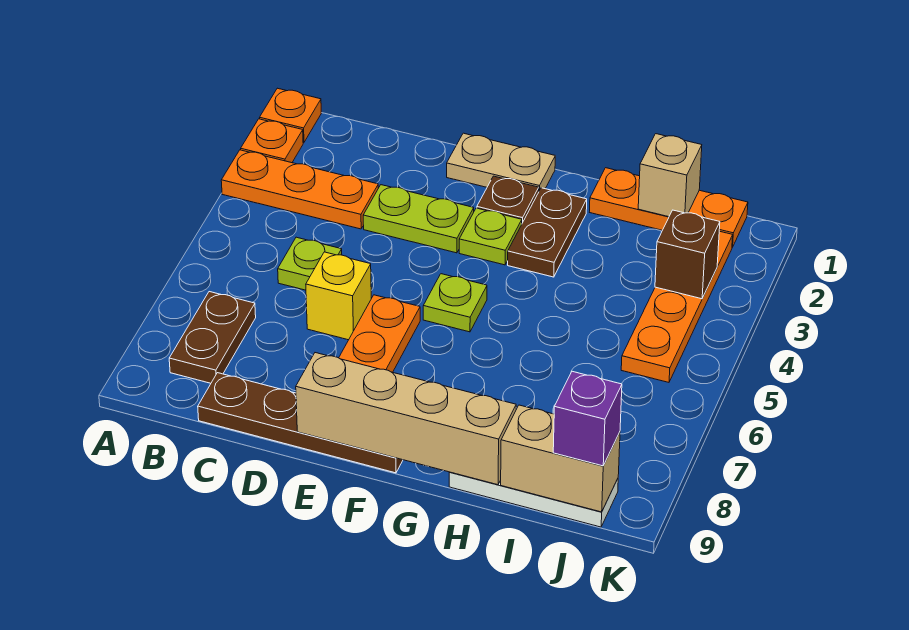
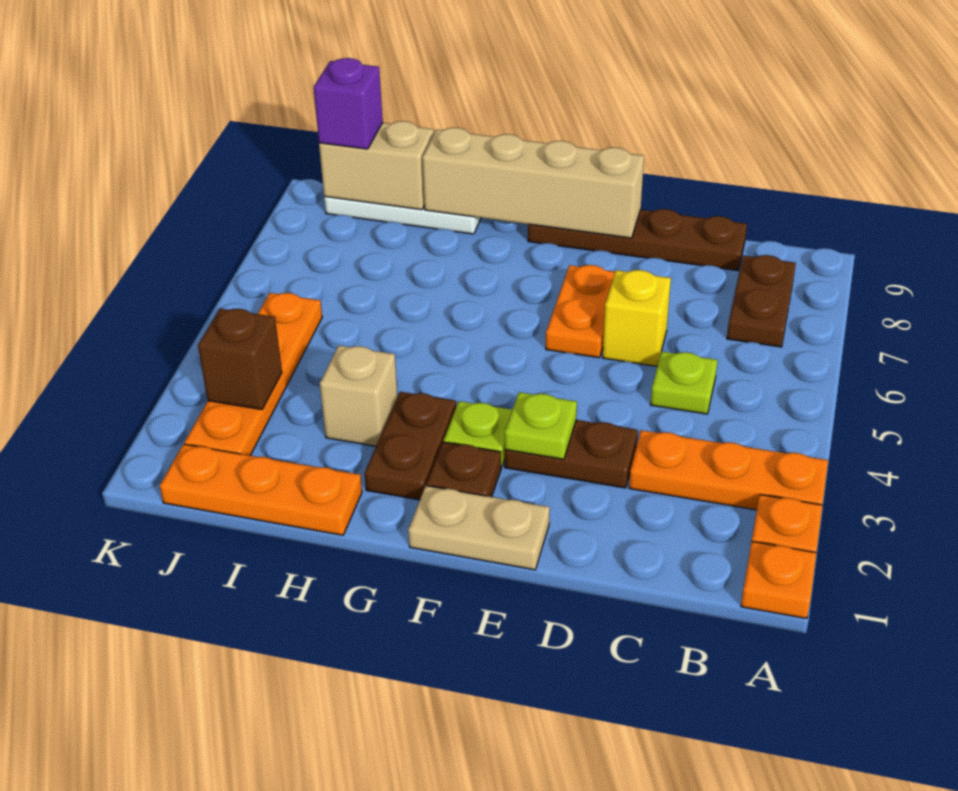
lime 1x2 plate [363,185,474,253] -> brown 1x2 plate [505,420,638,488]
lime 1x1 plate [423,274,487,332] -> lime 1x1 plate moved to [505,392,577,459]
tan 1x1 brick [638,134,702,217] -> tan 1x1 brick moved to [320,346,398,446]

